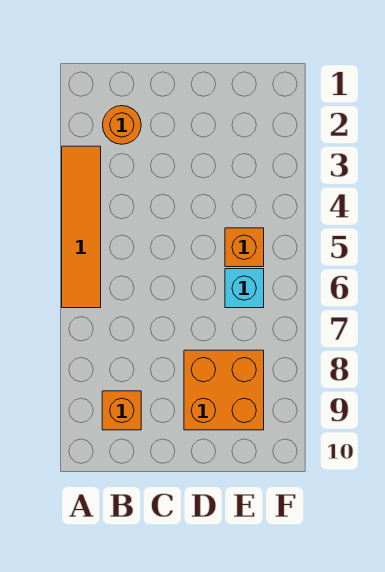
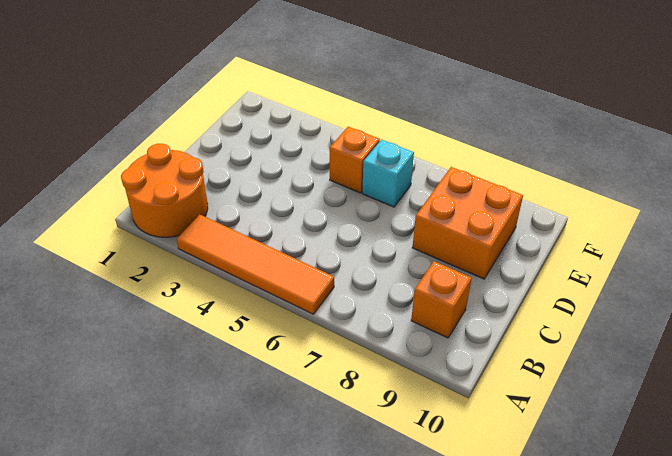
orange 1x1 round brick [103,106,141,144] -> orange 2x2 round brick [121,144,208,237]

